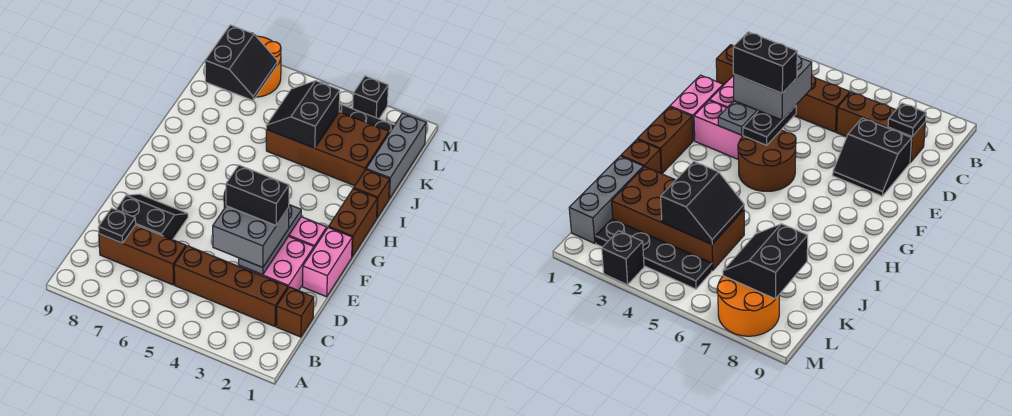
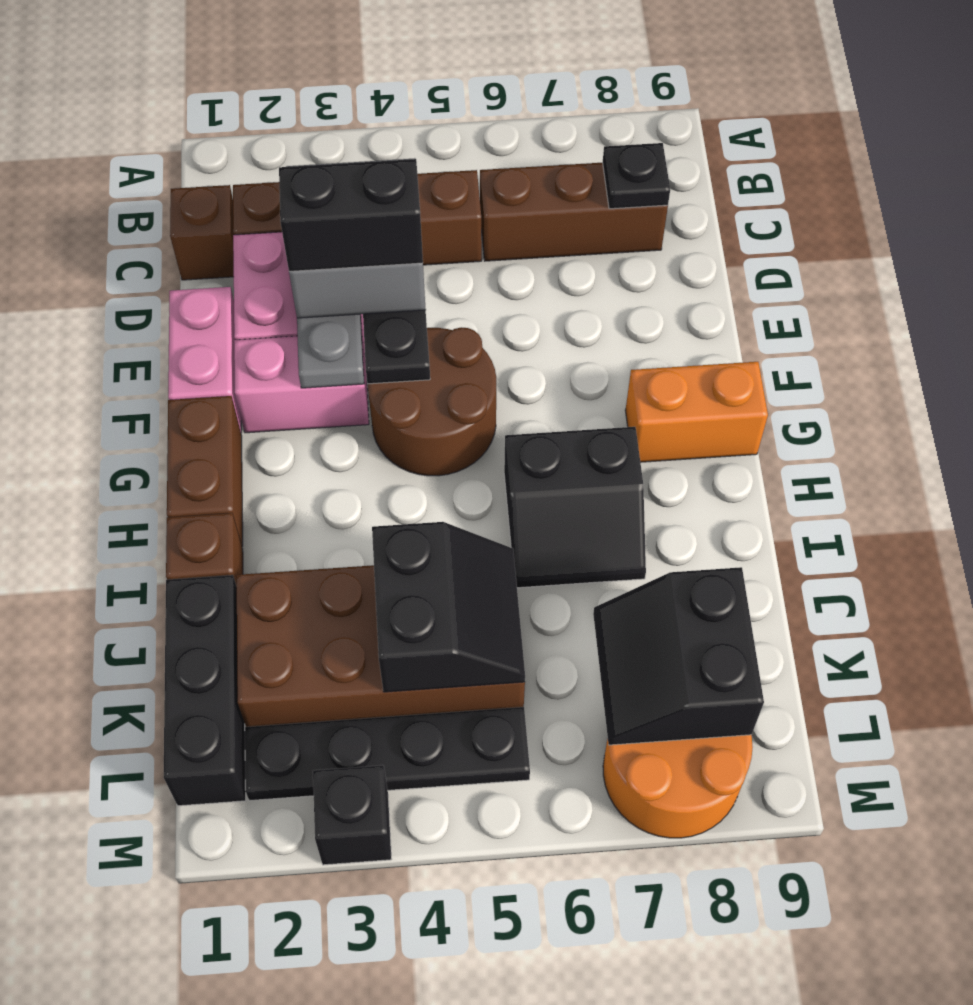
black 2x2 slope [116,194,188,240] -> black 2x2 slope moved to [504,427,646,588]
none -> orange 1x2 brick [625,362,768,462]
grey 1x3 brick [366,113,426,199] -> black 1x3 brick [164,575,246,806]

